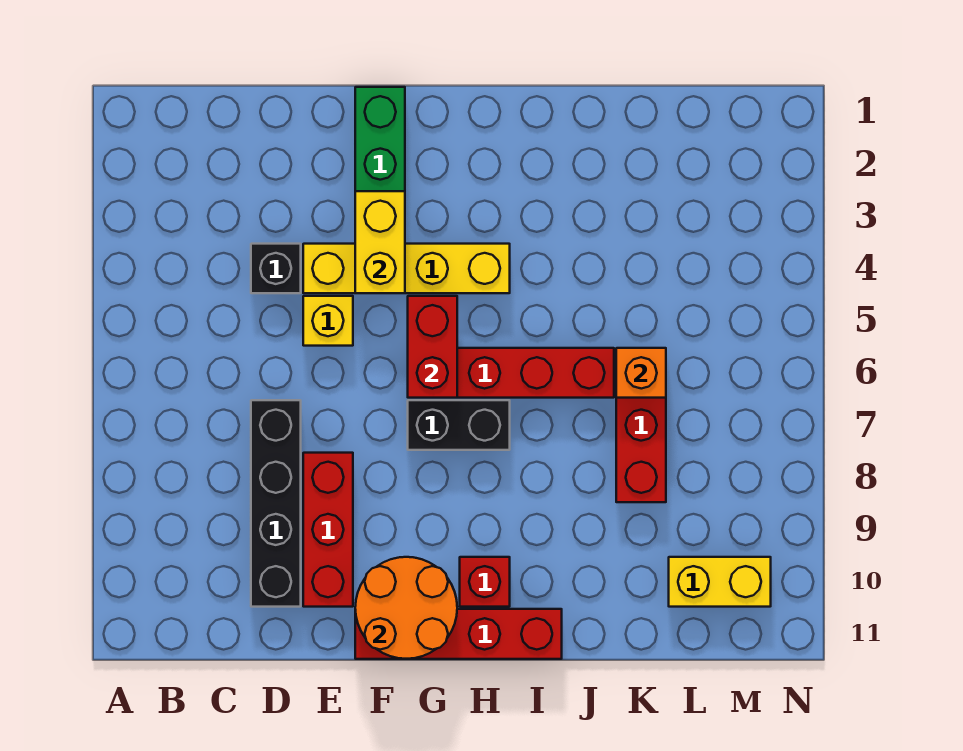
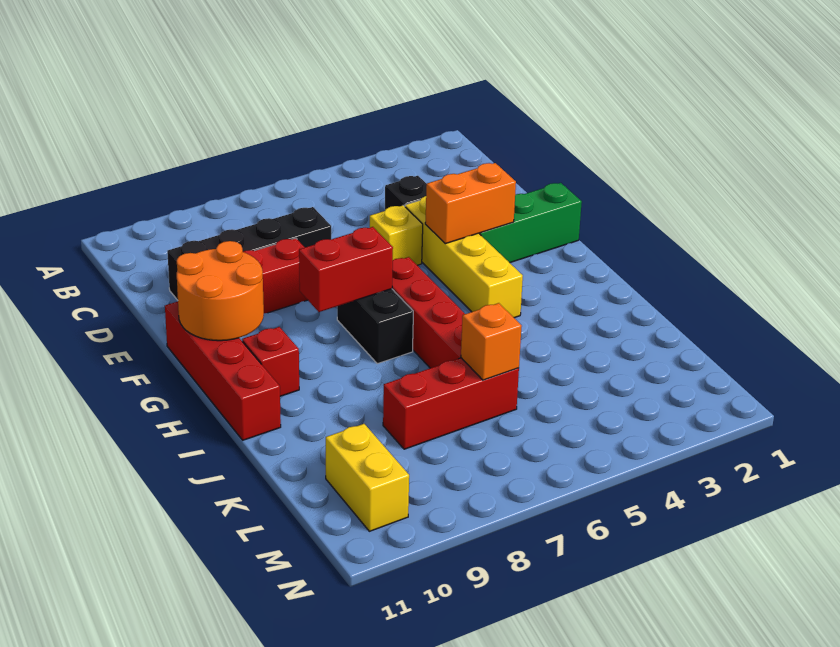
yellow 1x2 brick [355,191,405,293] -> orange 1x2 brick [425,163,516,244]
red 1x2 brick [408,296,457,398] -> red 1x2 brick moved to [299,227,393,312]

